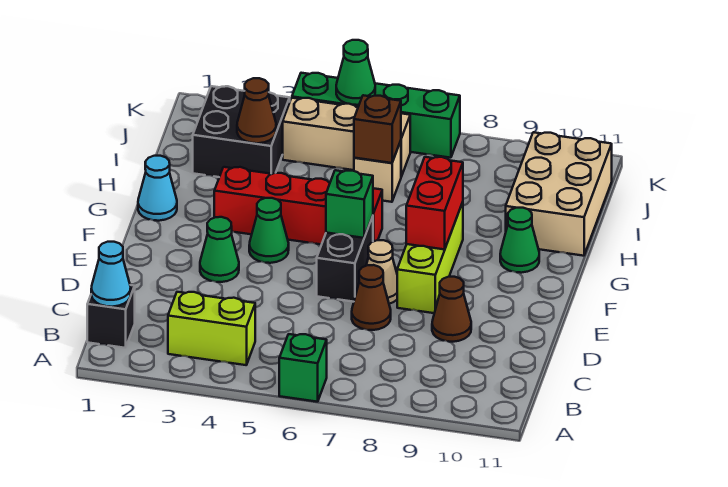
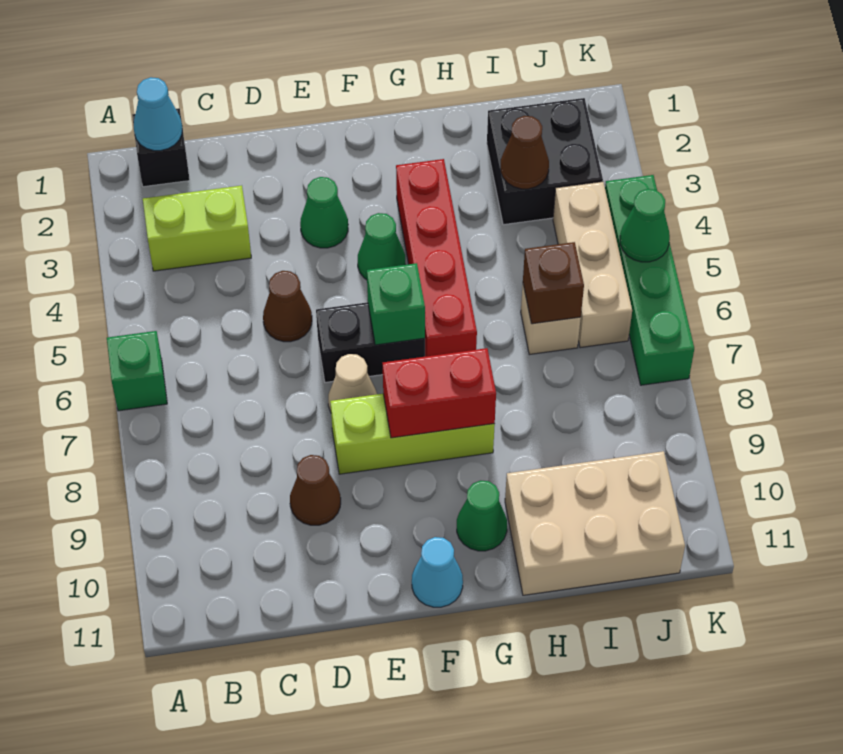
lime 1x2 brick [168,292,255,365] -> lime 1x2 brick turned to [143,185,251,271]
brown 1x1 cone [352,265,391,330] -> brown 1x1 cone moved to [263,271,312,342]
cyan 1x1 cone [138,156,177,221] -> cyan 1x1 cone moved to [412,537,463,607]

